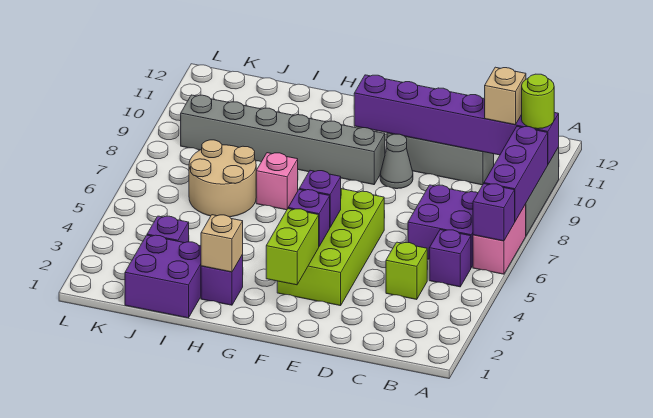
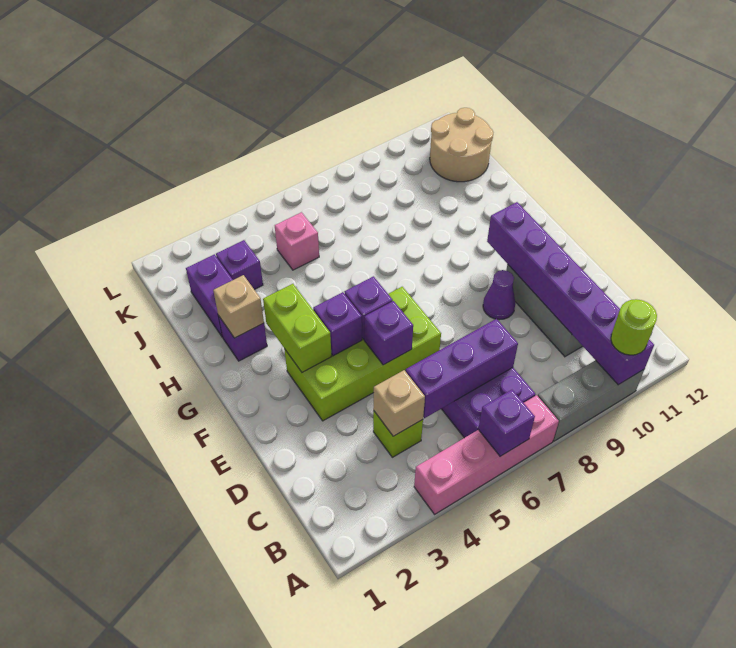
pink 1x2 brick [473,204,526,274] -> pink 1x4 brick [414,395,559,514]
purple 1x3 brick [484,126,548,221] -> purple 1x3 brick moved to [406,319,518,418]
purple 1x1 brick [429,230,471,287] -> purple 1x1 brick moved to [364,301,413,365]
tan 1x1 brick [485,67,526,125] -> tan 1x1 brick moved to [373,370,425,436]
grey 1x1 cone [380,134,413,189] -> purple 1x1 cone [483,270,515,320]
lime 1x2 brick [266,209,319,285] -> lime 1x2 brick turned to [263,284,331,372]
grey 1x6 brick [181,95,385,185] -> none
pink 1x1 brick [256,153,298,210] -> pink 1x1 brick moved to [275,212,319,270]
purple 2x2 brick [125,235,201,318] -> purple 1x2 brick [186,254,233,337]
tan 2x2 round brick [189,140,256,217] -> tan 2x2 round brick moved to [430,108,493,182]

